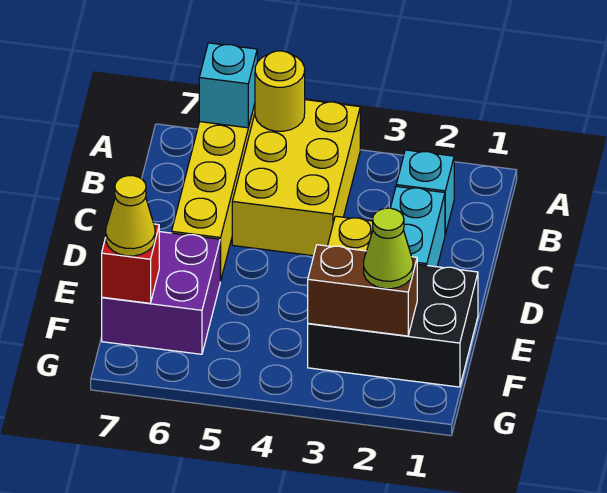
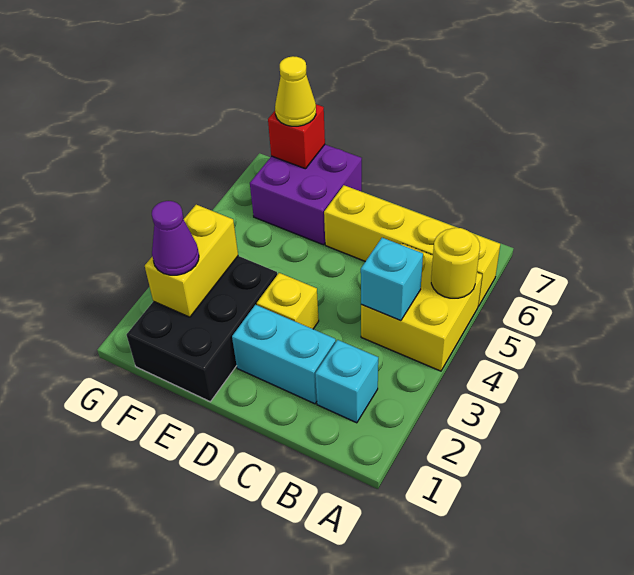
yellow 2x3 brick [232,100,360,256] -> yellow 2x2 brick [361,243,482,371]
cyan 1x1 brick [199,43,257,128] -> cyan 1x1 brick moved to [361,238,423,321]
brown 1x2 brick [308,245,417,336] -> yellow 1x2 brick [145,205,238,317]
lime 1x1 cone [364,208,413,289] -> purple 1x1 cone [152,201,199,275]

